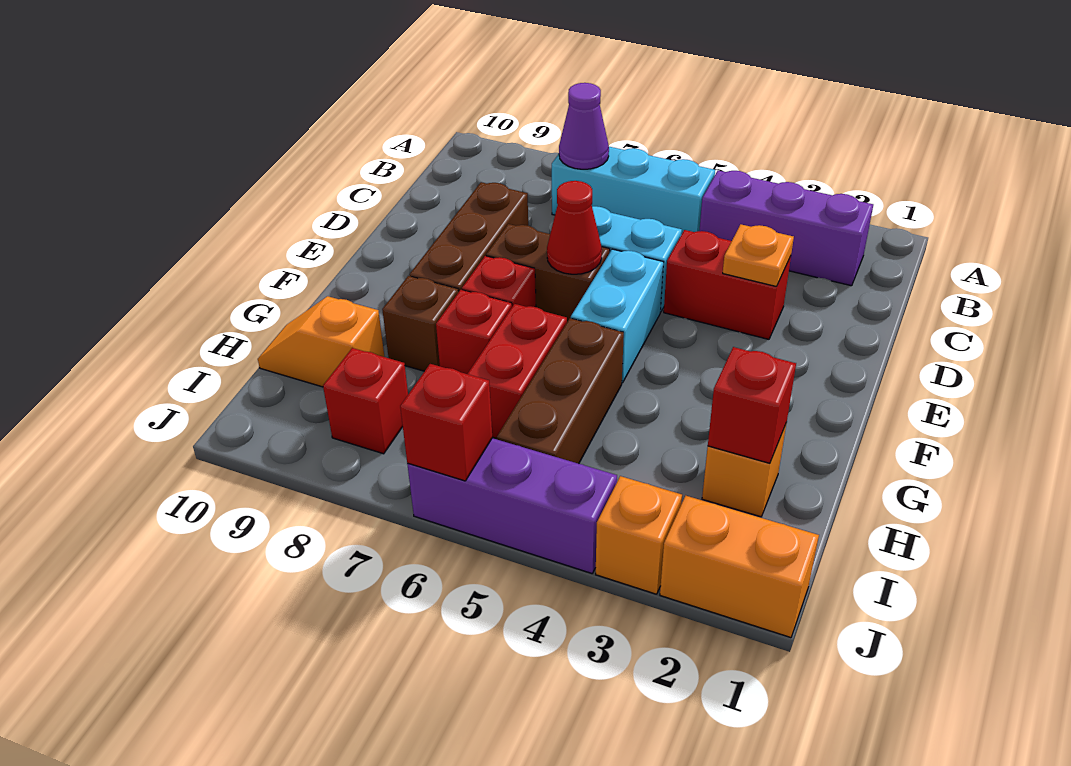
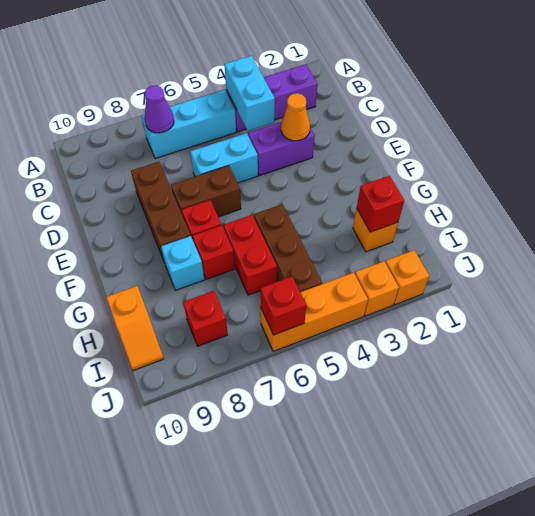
red 1x2 brick [664,230,791,339] -> purple 1x2 brick [248,122,315,176]
orange 1x1 plate [723,224,794,287] -> orange 1x1 cone [281,93,310,141]
cyan 1x2 brick [571,249,663,383] -> cyan 1x2 brick moved to [225,56,275,131]
red 1x1 cone [547,181,602,274] -> none
brown 1x1 brick [382,276,458,371] -> cyan 1x1 brick [161,236,205,290]
orange 1x2 slope [258,296,384,387] -> orange 1x2 slope turned to [106,286,164,371]
orange 1x2 brick [660,496,819,638] -> orange 1x1 brick [385,250,429,305]
purple 1x3 brick [407,438,617,573] -> orange 1x3 brick [261,272,368,351]

